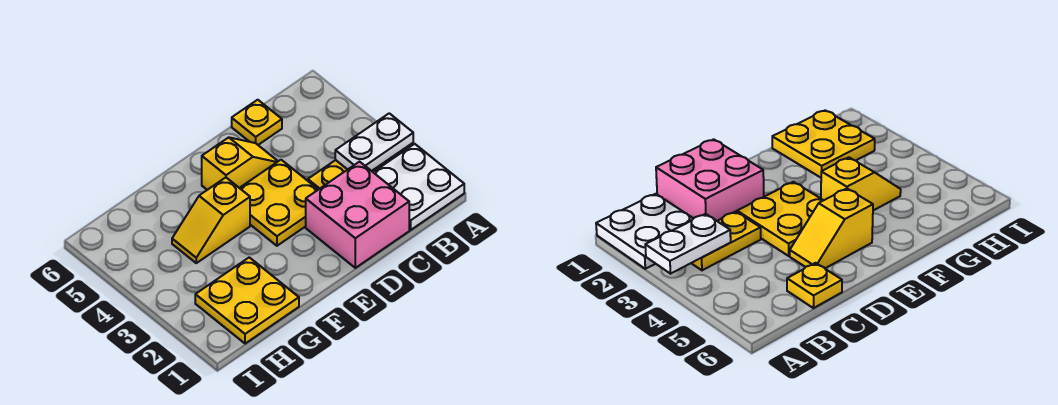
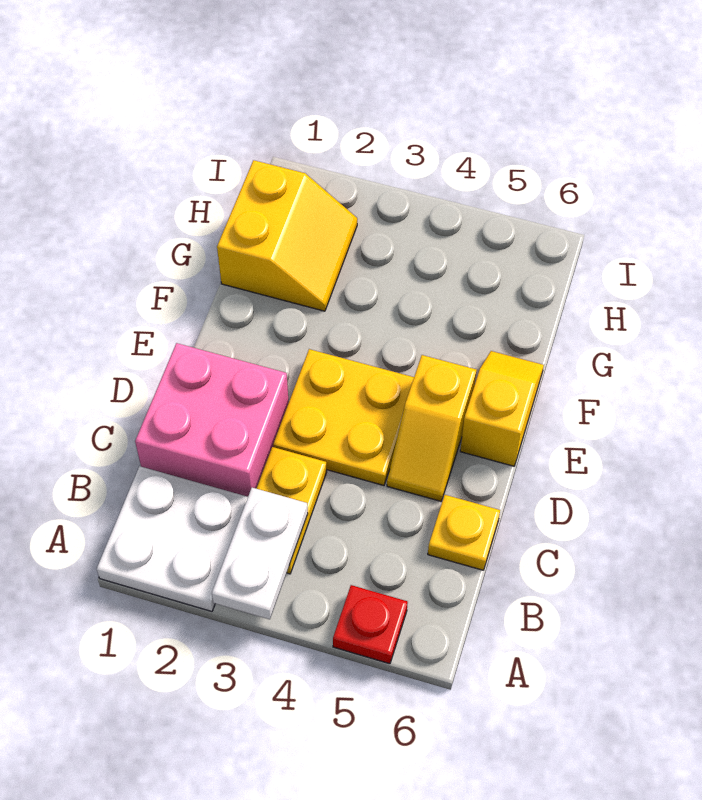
none -> red 1x1 plate [333,585,408,664]
yellow 1x2 slope [172,178,250,263] -> yellow 1x2 slope moved to [460,351,544,466]
yellow 2x2 plate [195,257,299,344] -> yellow 2x2 slope [217,160,357,311]

